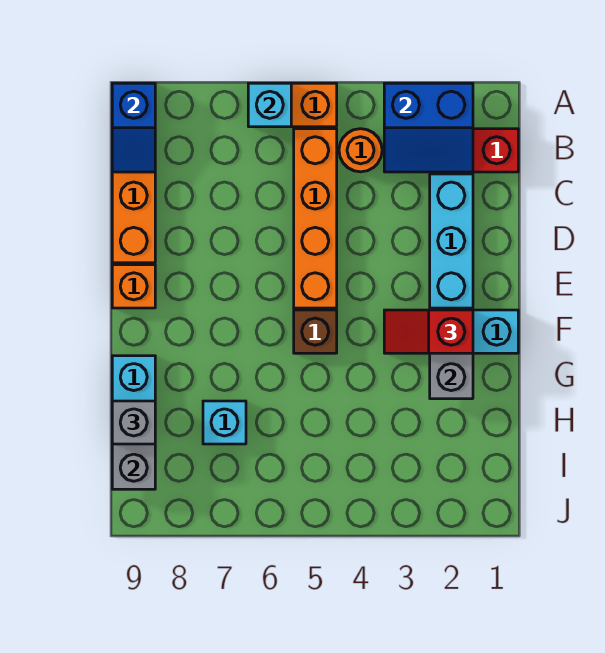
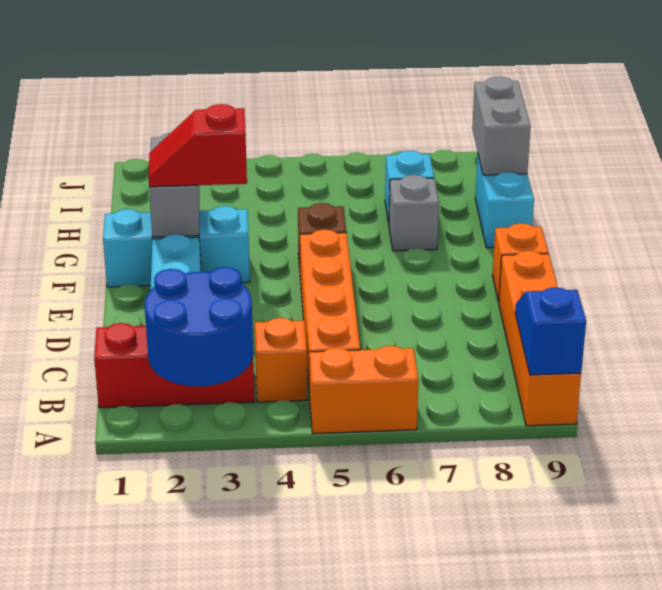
blue 2x2 slope [384,83,473,172] -> blue 2x2 round brick [145,267,253,386]
cyan 1x1 brick [248,83,291,127] -> none
orange 1x1 round brick [339,129,382,172] -> orange 1x1 brick [255,318,307,402]
red 1x2 slope [384,310,473,353] -> red 1x2 slope turned to [149,104,247,187]
grey 1x1 brick [112,401,155,444] -> grey 1x1 brick moved to [389,175,439,251]

